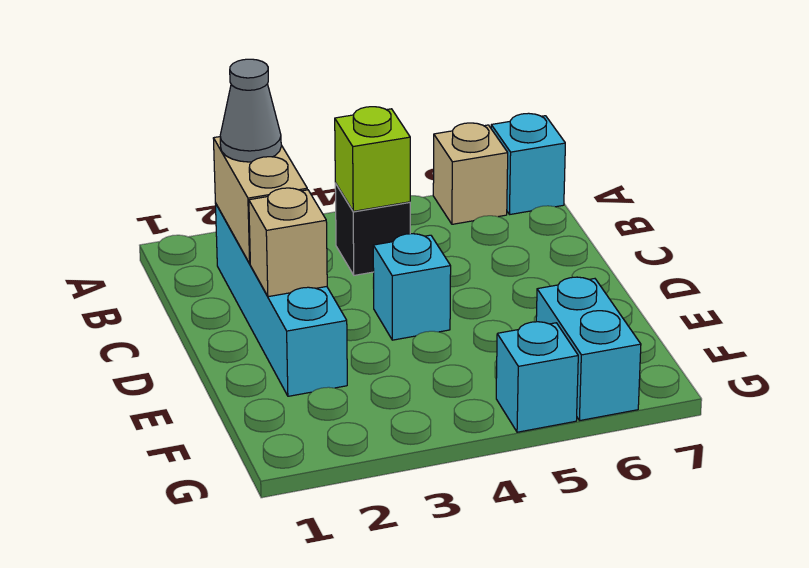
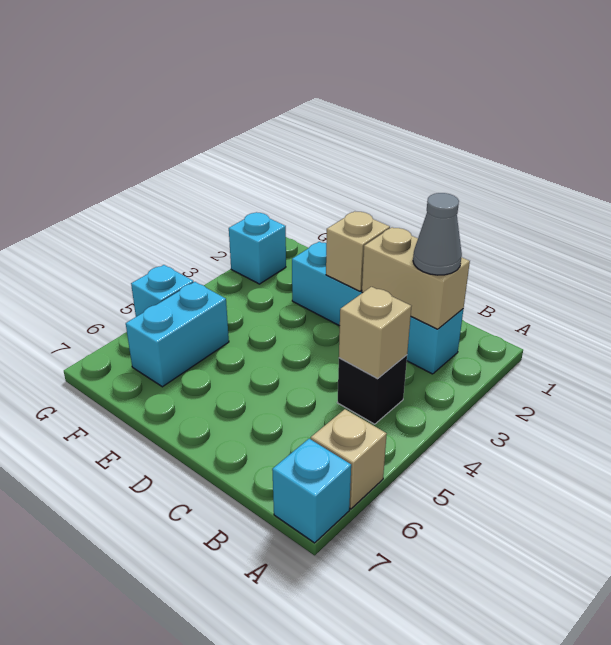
lime 1x1 brick [335,107,410,211] -> tan 1x1 brick [339,287,411,378]
cyan 1x1 brick [373,234,451,340] -> cyan 1x1 brick moved to [229,212,286,284]
cyan 1x2 brick [536,277,641,421] -> cyan 1x2 brick turned to [126,282,229,387]

